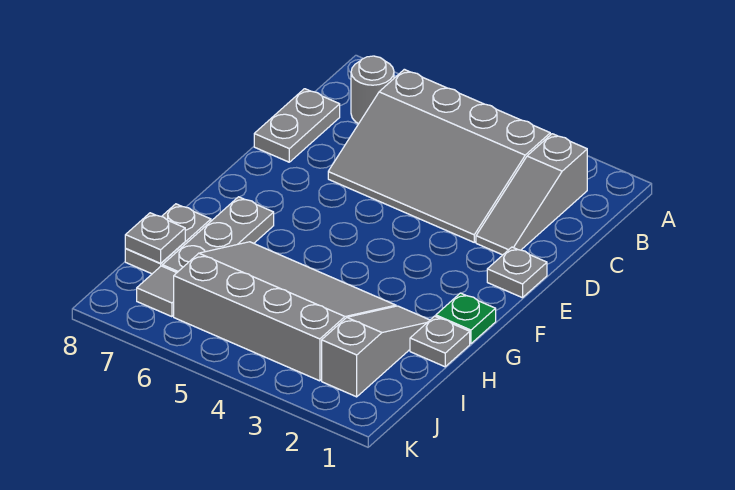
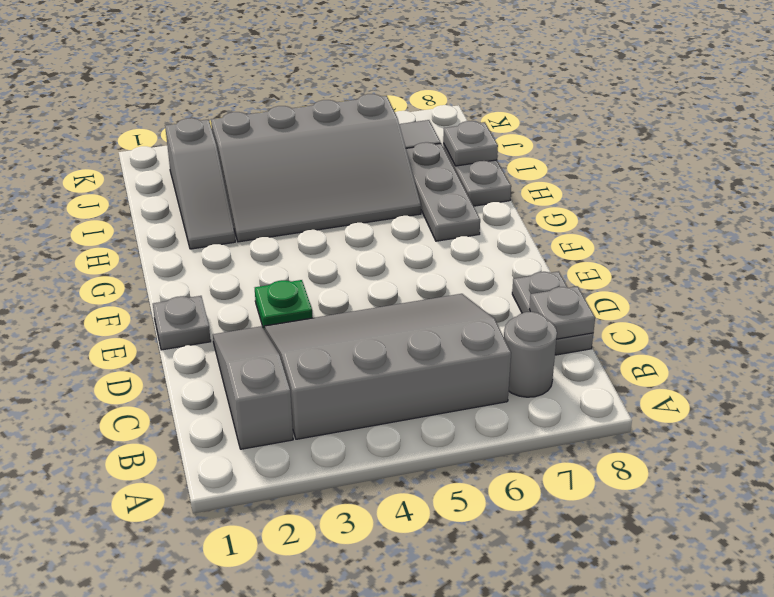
green 1x1 plate [436,293,496,344] -> green 1x1 plate moved to [255,280,312,330]
grey 1x1 plate [410,316,470,367] -> grey 1x1 plate moved to [529,286,595,339]

